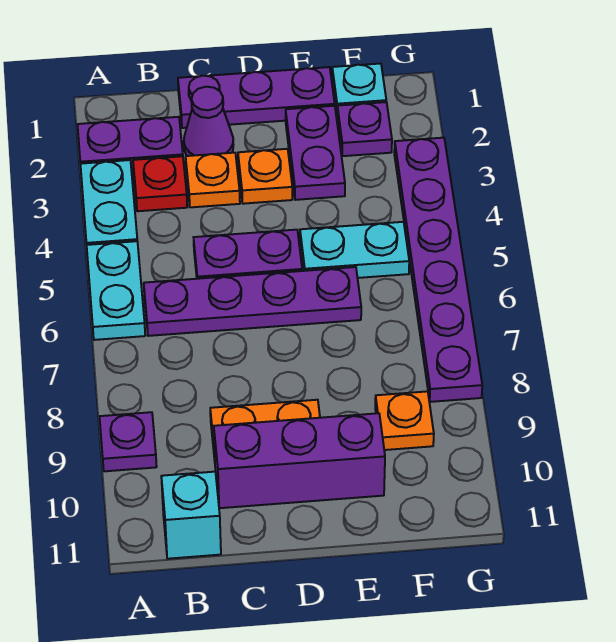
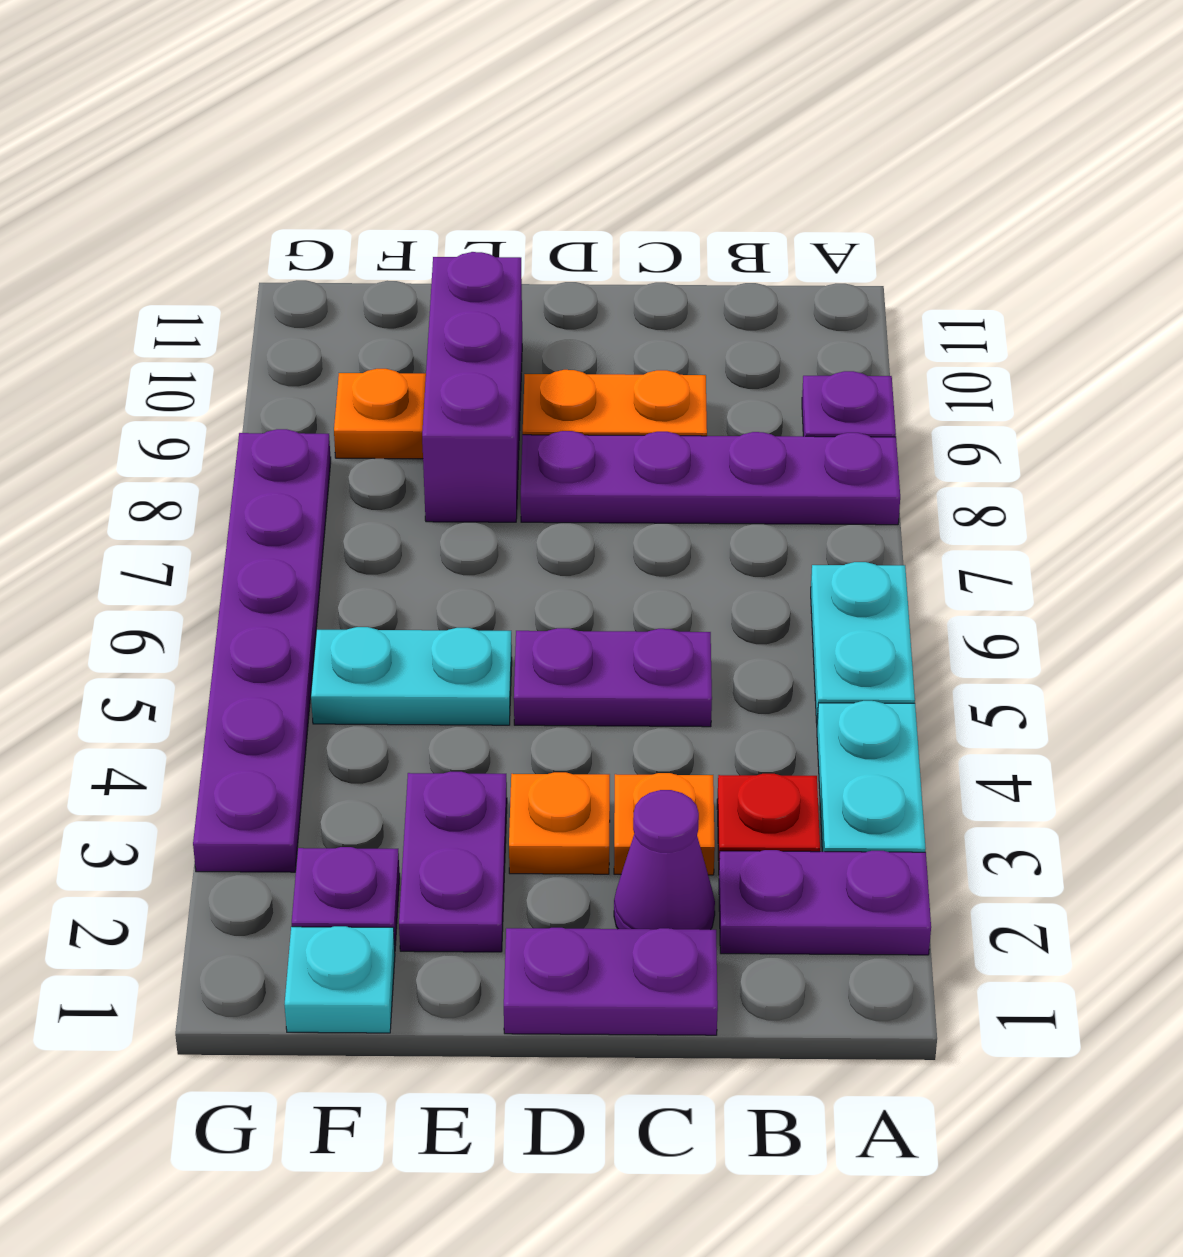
purple 1x4 plate [144,267,361,336] -> purple 1x4 plate moved to [521,431,900,525]
cyan 1x1 brick [161,472,221,559] -> none
purple 1x3 plate [178,67,335,128] -> purple 1x2 plate [504,928,718,1035]
purple 1x3 brick [214,413,385,508] -> purple 1x3 brick turned to [422,252,522,522]

